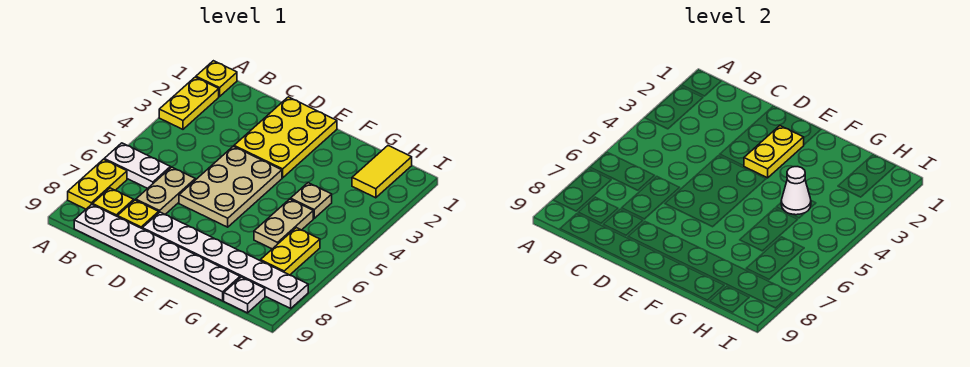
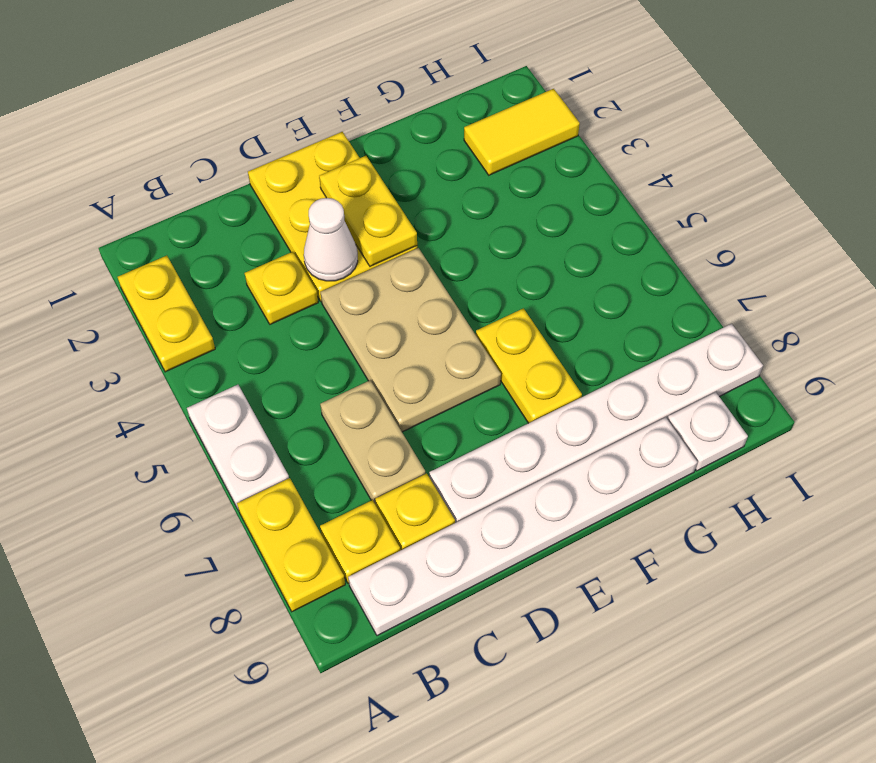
yellow 1x1 plate [196,61,237,96] -> yellow 1x1 plate moved to [245,252,318,324]
white 1x2 plate [104,143,170,188] -> white 1x2 plate turned to [187,385,289,511]
tan 1x1 plate [291,183,332,218] -> none
white 1x1 cone [781,167,811,215] -> white 1x1 cone moved to [304,198,358,281]
tan 1x2 plate [254,199,313,249] -> none
yellow 1x2 tile [352,146,412,198] -> yellow 1x2 tile turned to [464,89,580,175]
yellow 1x2 plate [260,228,320,275] -> yellow 1x2 plate moved to [476,308,582,423]

